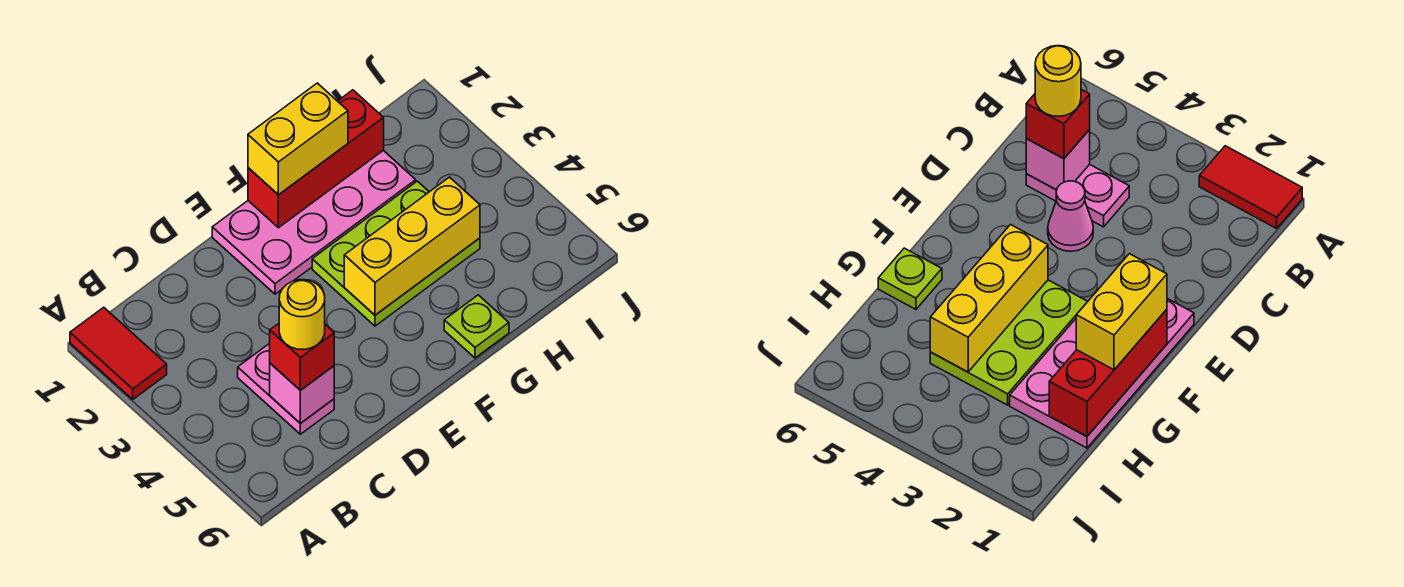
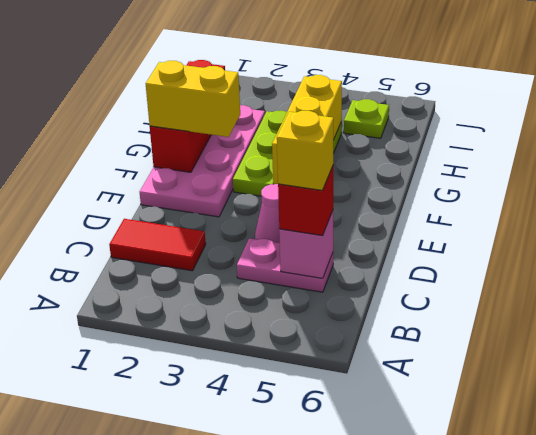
red 1x2 tile [70,307,167,399] -> red 1x2 tile moved to [109,219,206,271]
yellow 1x1 round brick [279,280,325,350] -> yellow 1x1 brick [277,111,334,191]
yellow 1x2 brick [248,83,348,195] -> yellow 1x2 brick turned to [146,61,240,137]
lime 1x1 plate [444,295,509,358] -> lime 1x1 plate moved to [344,99,389,138]

